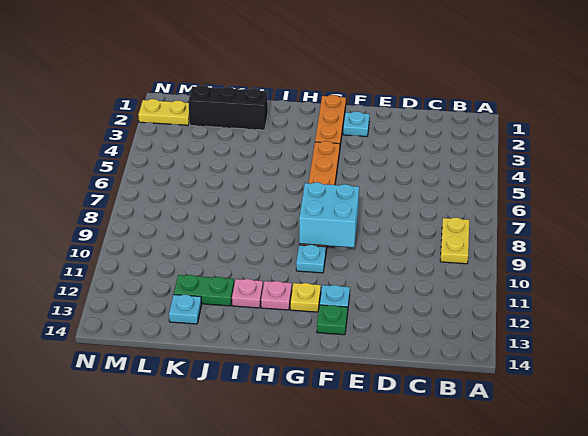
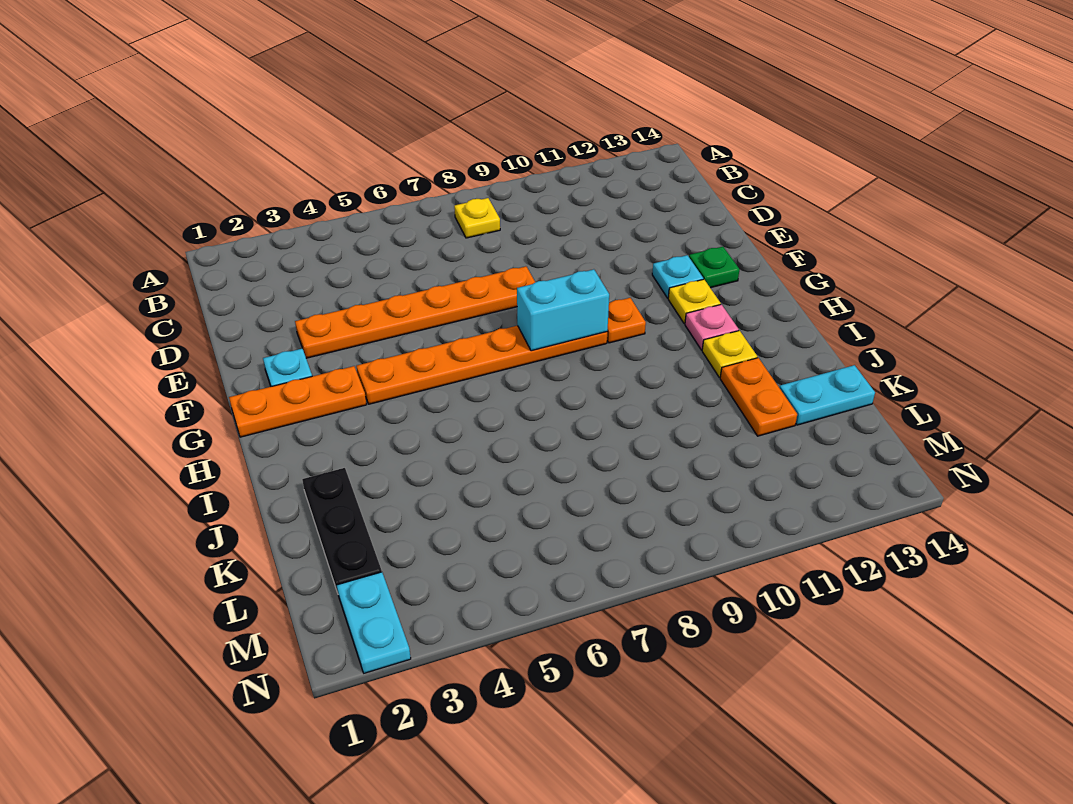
yellow 1x2 plate [440,217,469,264] -> yellow 1x1 plate [454,198,500,238]
none -> orange 1x6 plate [295,266,535,358]
cyan 2x2 brick [299,182,359,247] -> cyan 1x2 brick [517,269,609,351]
cyan 1x1 plate [296,245,326,273] -> orange 1x1 plate [607,298,646,343]
pink 1x1 plate [232,279,263,308] -> yellow 1x1 plate [702,331,757,378]
black 1x3 brick [188,85,268,130] -> black 1x3 plate [302,468,382,593]
green 1x2 plate [174,275,234,306] -> orange 1x2 plate [720,358,797,436]
cyan 1x1 plate [169,295,201,324] -> cyan 1x2 plate [780,365,875,425]
yellow 1x2 plate [138,99,189,125] -> cyan 1x2 plate [337,572,411,673]

